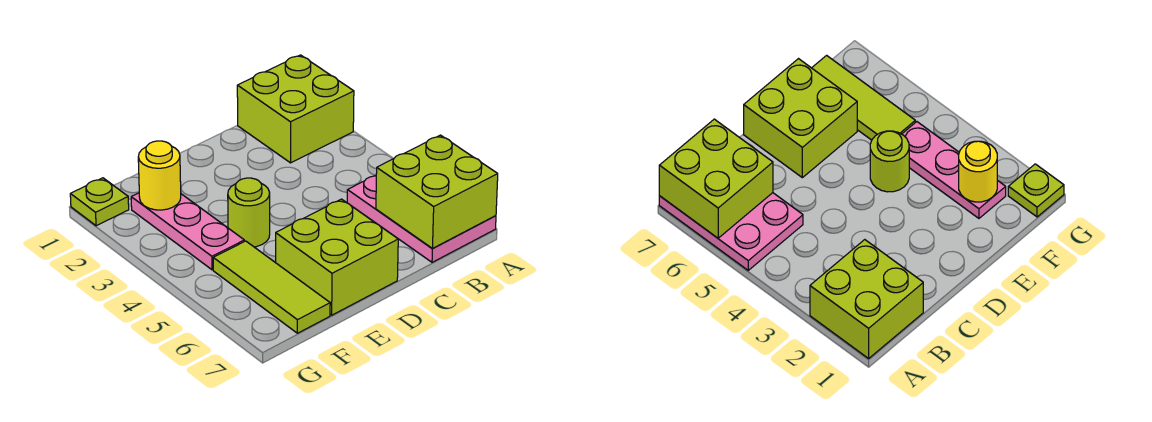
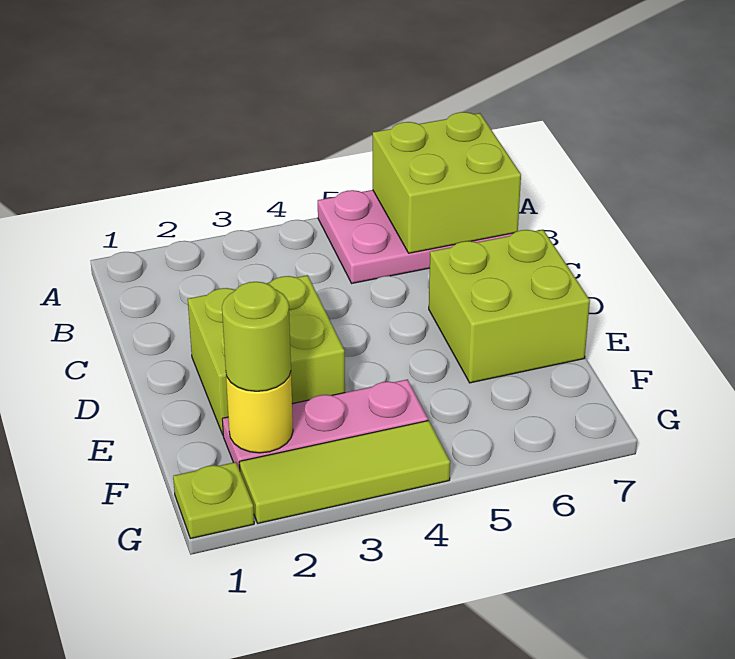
lime 2x2 brick [237,55,354,163] -> lime 2x2 brick moved to [188,275,345,434]
lime 1x1 round brick [228,178,270,247] -> lime 1x1 round brick moved to [222,282,291,391]
lime 1x3 tile [213,241,330,333] -> lime 1x3 tile moved to [239,421,450,523]

